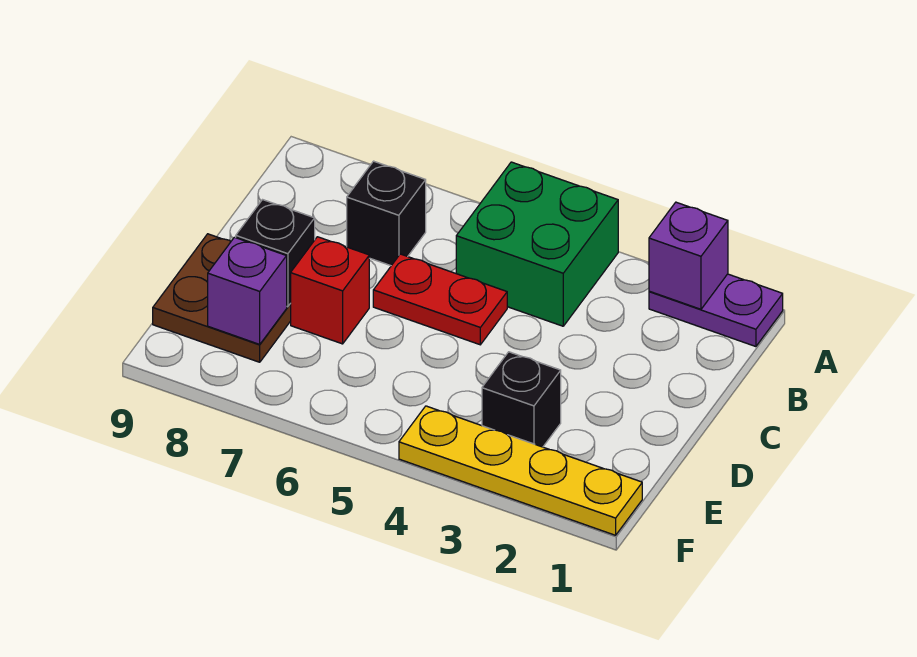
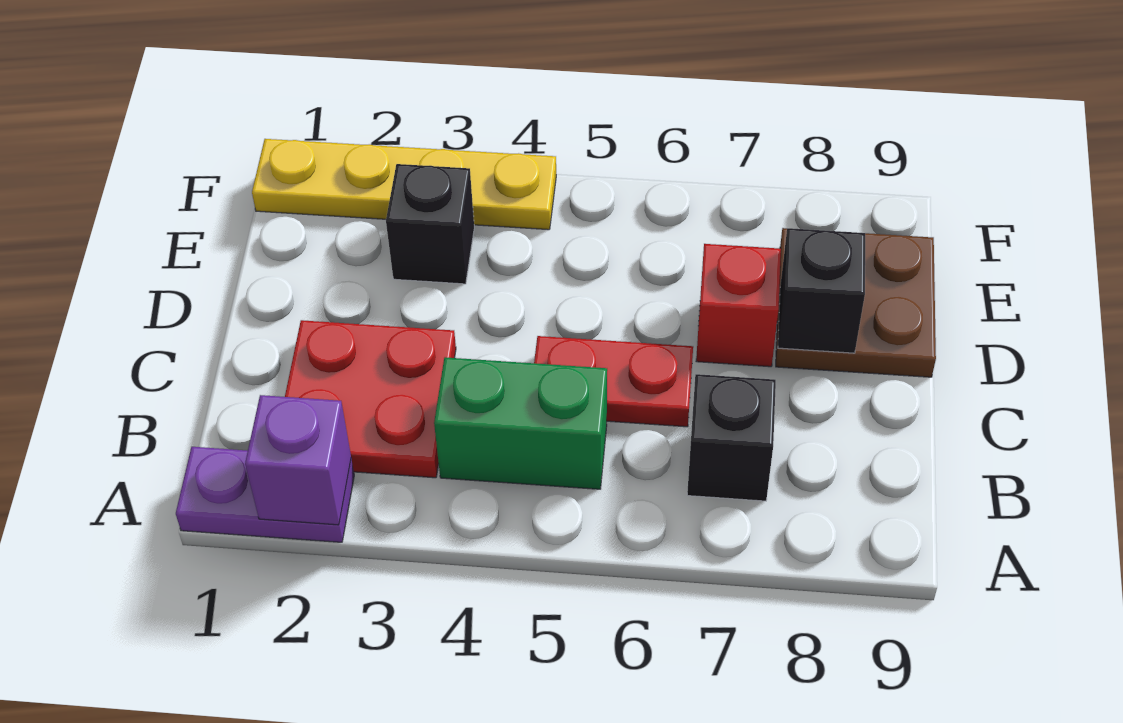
green 2x2 brick [456,162,618,326] -> green 1x2 brick [434,357,607,489]
none -> red 2x2 plate [285,320,456,478]
purple 1x1 brick [208,237,287,344] -> none

